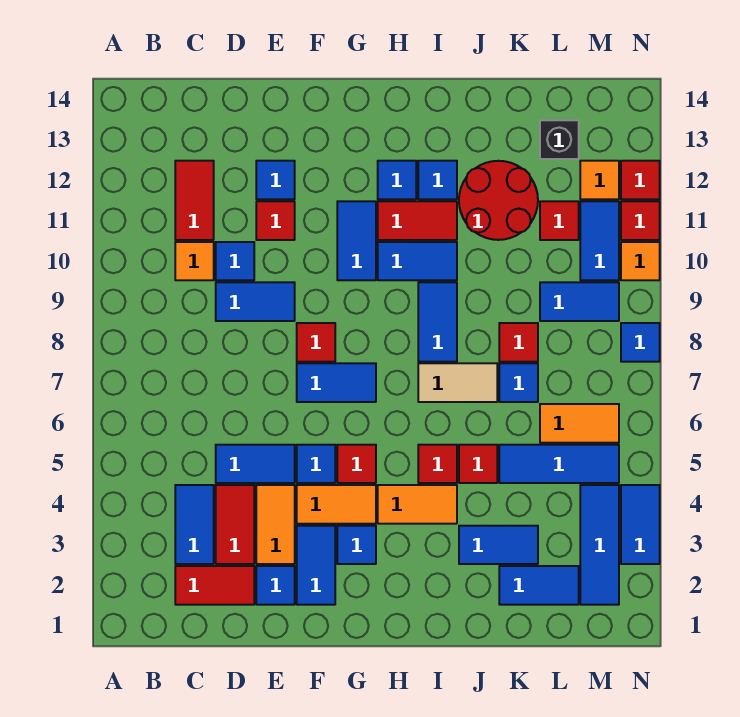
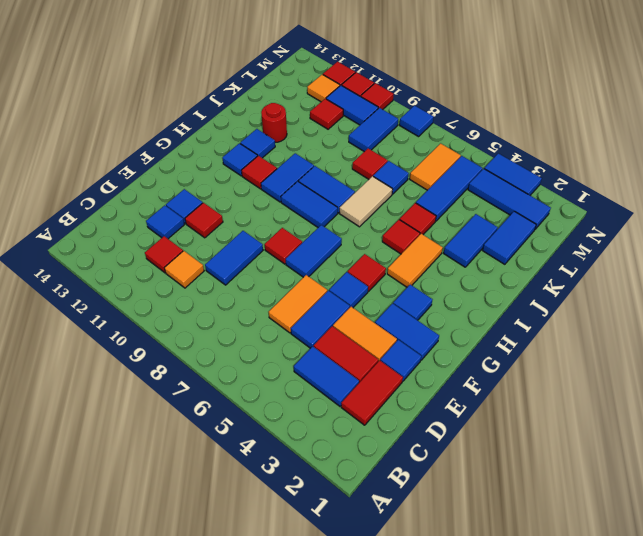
red 1x2 tile [175,161,214,240] -> red 1x1 tile [145,236,183,273]
blue 1x1 tile [216,242,254,280] -> blue 1x1 tile moved to [146,205,184,239]
orange 1x2 tile [297,485,376,524] -> orange 1x2 tile moved to [269,275,327,333]
blue 1x2 tile [337,201,376,280] -> blue 1x2 tile moved to [281,181,338,227]
red 1x2 tile [378,201,457,240] -> red 1x1 tile [241,156,277,189]
red 2x2 round brick [459,161,538,240] -> red 1x1 round brick [261,103,287,142]
black 1x1 brick [540,120,579,159] -> none
orange 1x1 tile [621,242,660,280] -> red 1x1 tile [361,83,394,109]

